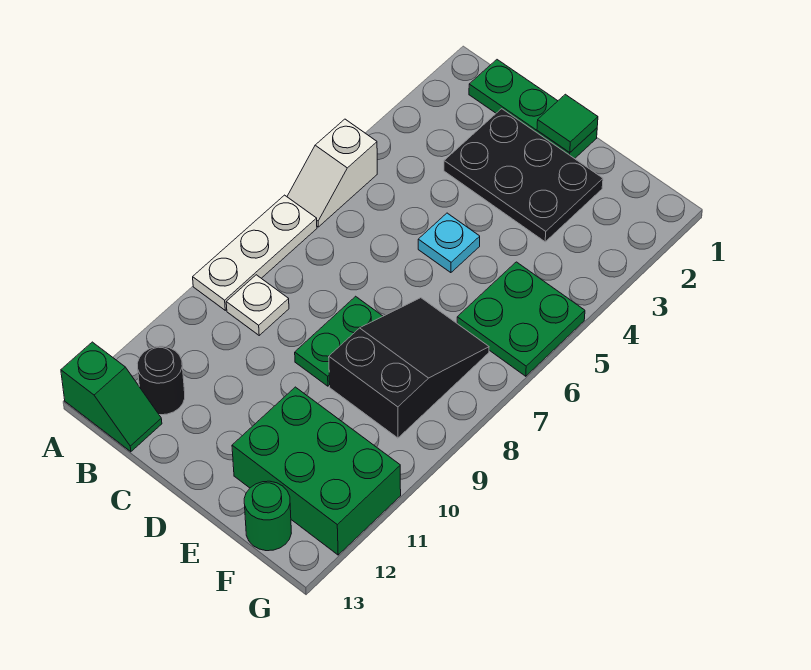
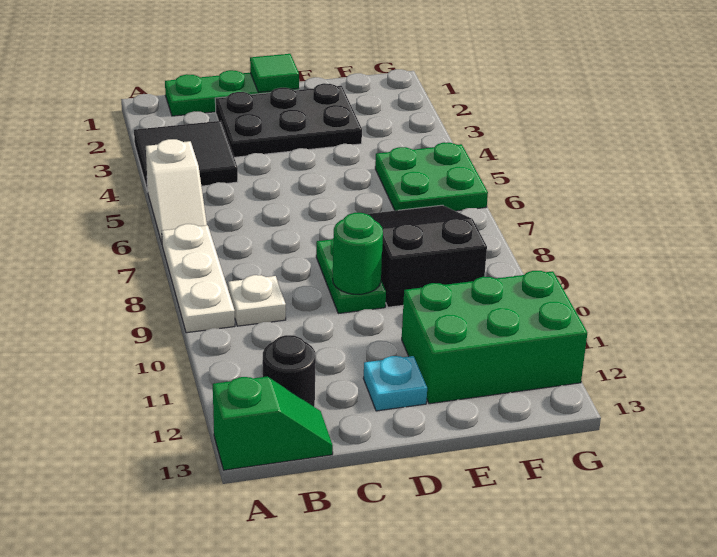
none -> black 2x2 tile [134,121,238,191]
cyan 1x1 plate [418,213,480,273] -> cyan 1x1 plate moved to [363,356,427,411]
green 1x1 round brick [244,481,291,551] -> green 1x1 round brick moved to [333,213,383,294]

